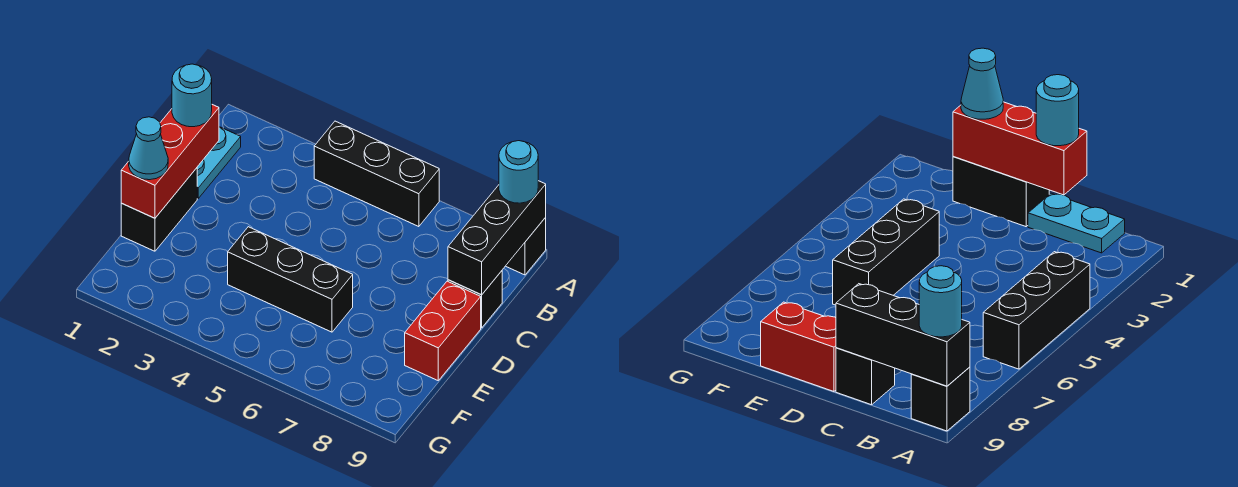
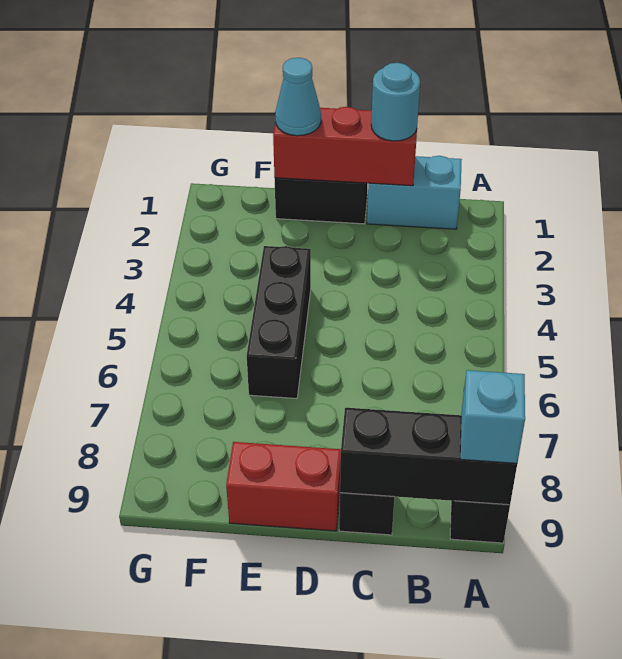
black 1x3 brick [314,121,439,227] -> none
cyan 1x1 round brick [499,141,538,203] -> cyan 1x1 brick [460,370,525,463]
cyan 1x2 plate [197,127,241,198] -> cyan 1x2 brick [367,156,462,229]

